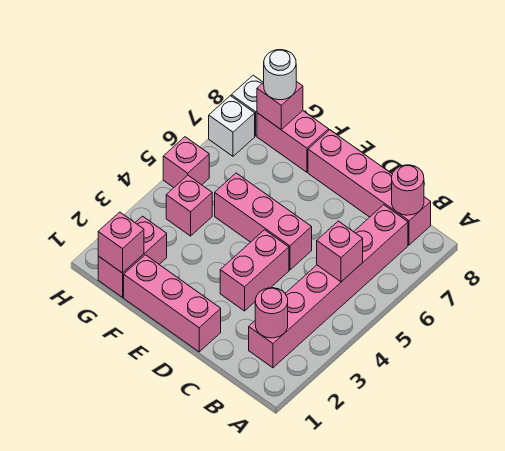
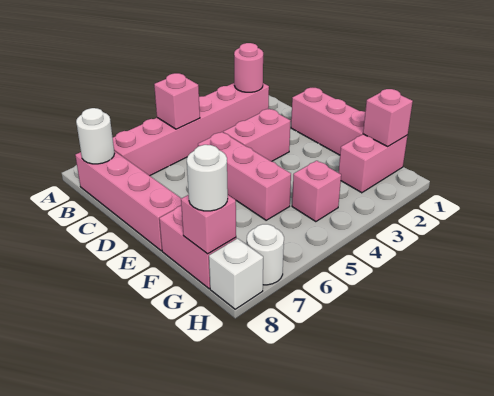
pink 1x1 round brick [392,165,424,215] -> white 1x1 round brick [76,108,114,164]
pink 1x1 brick [163,137,209,187] -> none
white 1x1 brick [209,96,255,156] -> white 1x1 round brick [247,224,284,285]

